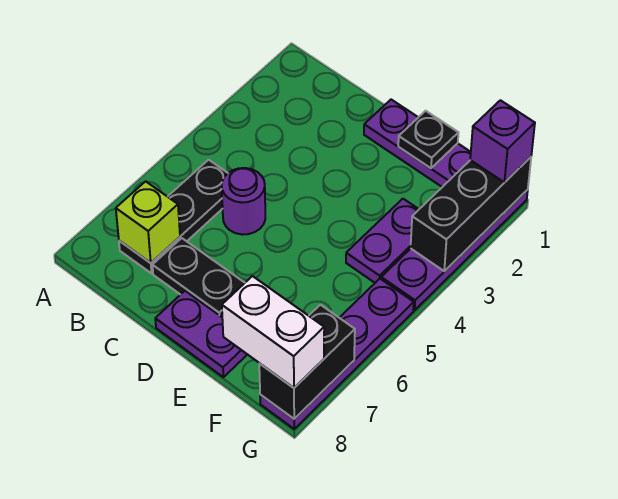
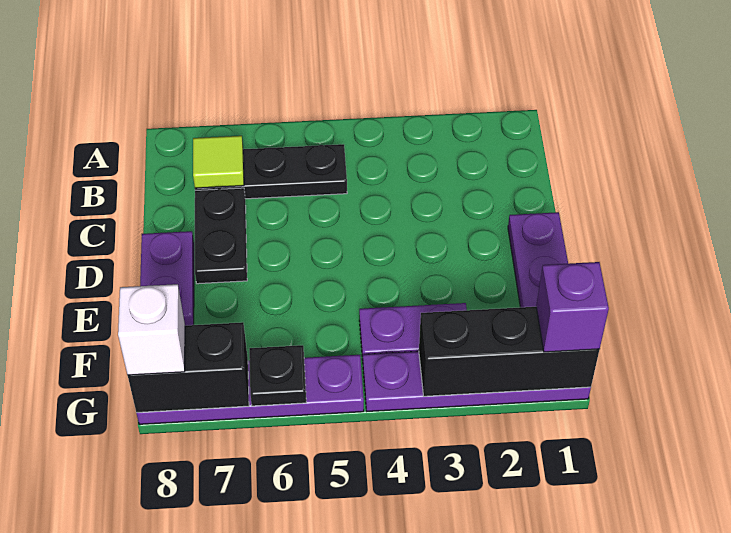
lime 1x1 brick [116,181,180,263] -> lime 1x1 tile [193,136,244,188]
purple 1x1 round brick [222,168,265,235] -> none
black 1x1 plate [398,111,458,168] -> black 1x1 plate moved to [249,345,306,406]
white 1x2 brick [222,276,324,388] -> white 1x1 brick [118,284,185,375]

